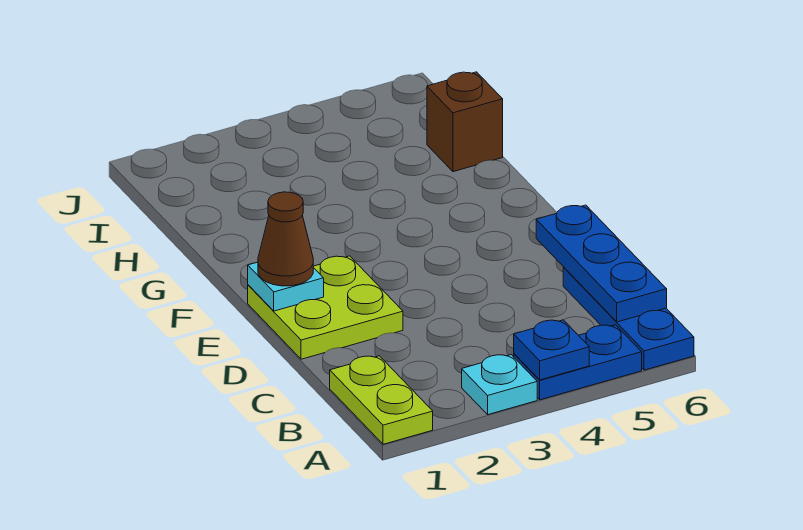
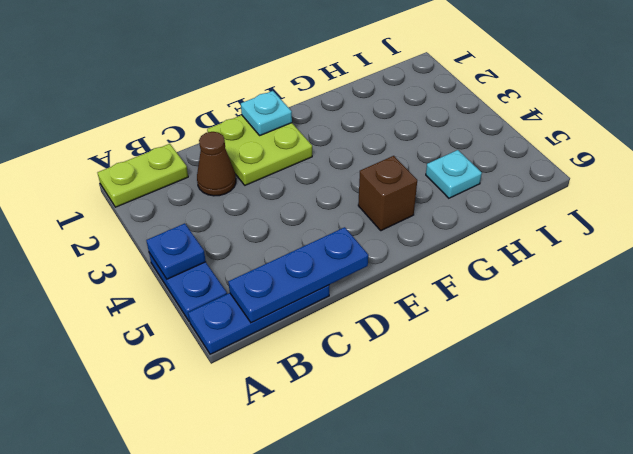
cyan 1x1 plate [462,355,537,415] -> cyan 1x1 plate moved to [426,150,482,198]
brown 1x1 cone [258,192,313,286] -> brown 1x1 cone moved to [197,132,236,196]
brown 1x1 brick [427,72,503,172] -> brown 1x1 brick moved to [358,156,417,231]

